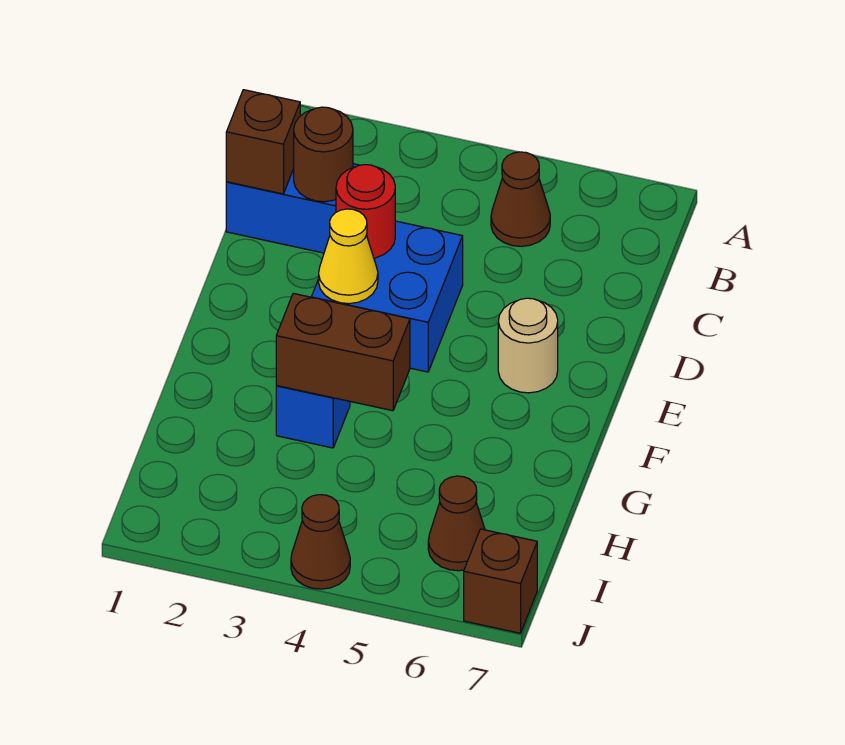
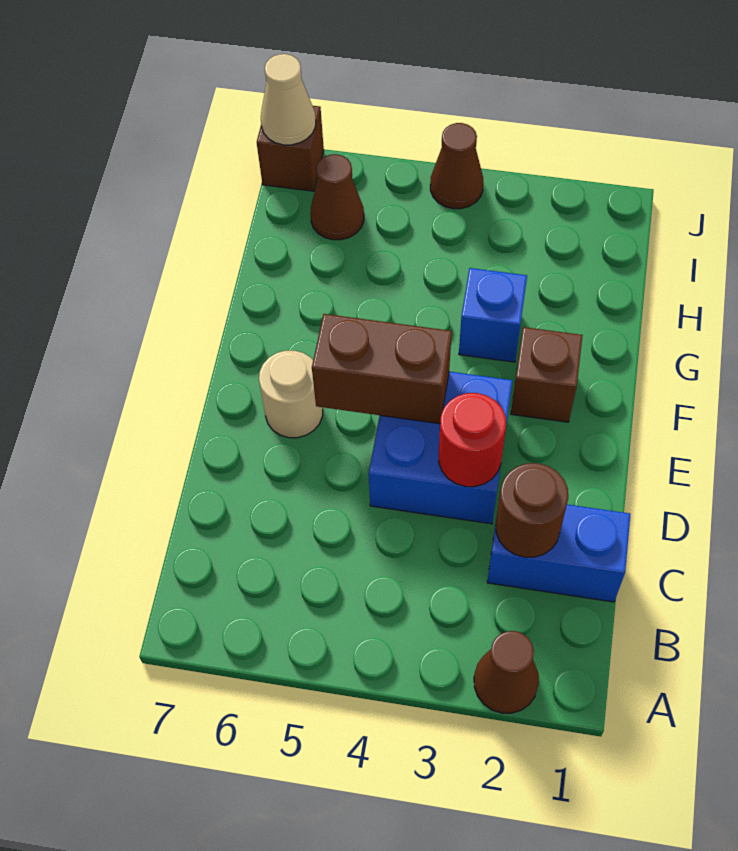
brown 1x1 cone [491,152,550,247] -> brown 1x1 cone moved to [474,631,539,713]
brown 1x1 brick [226,90,300,194] -> brown 1x1 brick moved to [511,327,583,422]
yellow 1x1 cone [319,209,378,304] -> none
brown 1x2 brick [276,293,410,411] -> brown 1x2 brick moved to [312,314,452,424]
none -> tan 1x1 cone [261,54,316,145]

